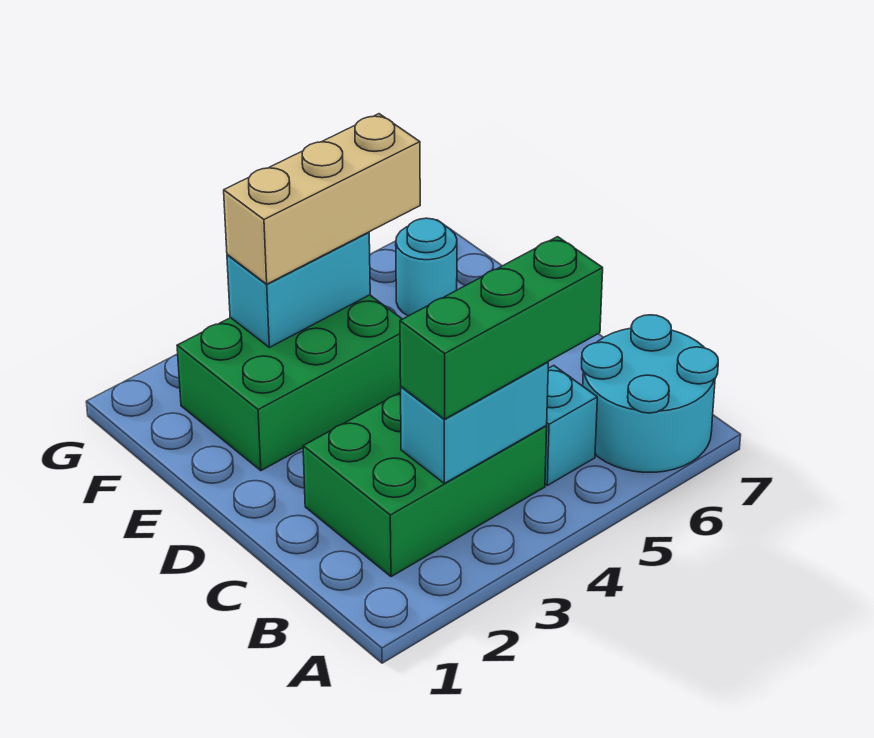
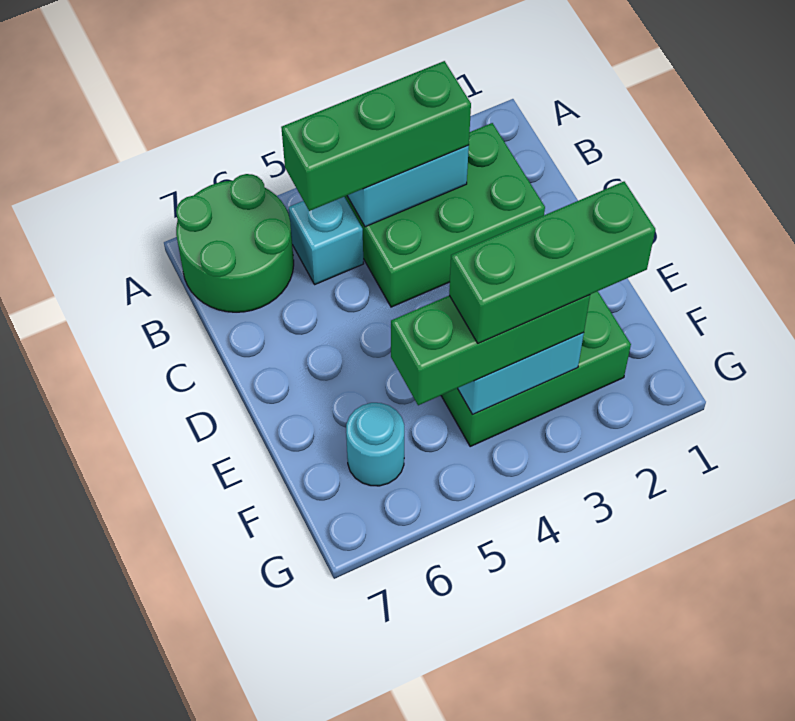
cyan 2x2 round brick [582,315,718,472] -> green 2x2 round brick [176,174,294,312]
none -> green 1x3 brick [449,182,655,344]
tan 1x3 brick [224,114,420,284] -> green 1x3 brick [391,295,590,405]

